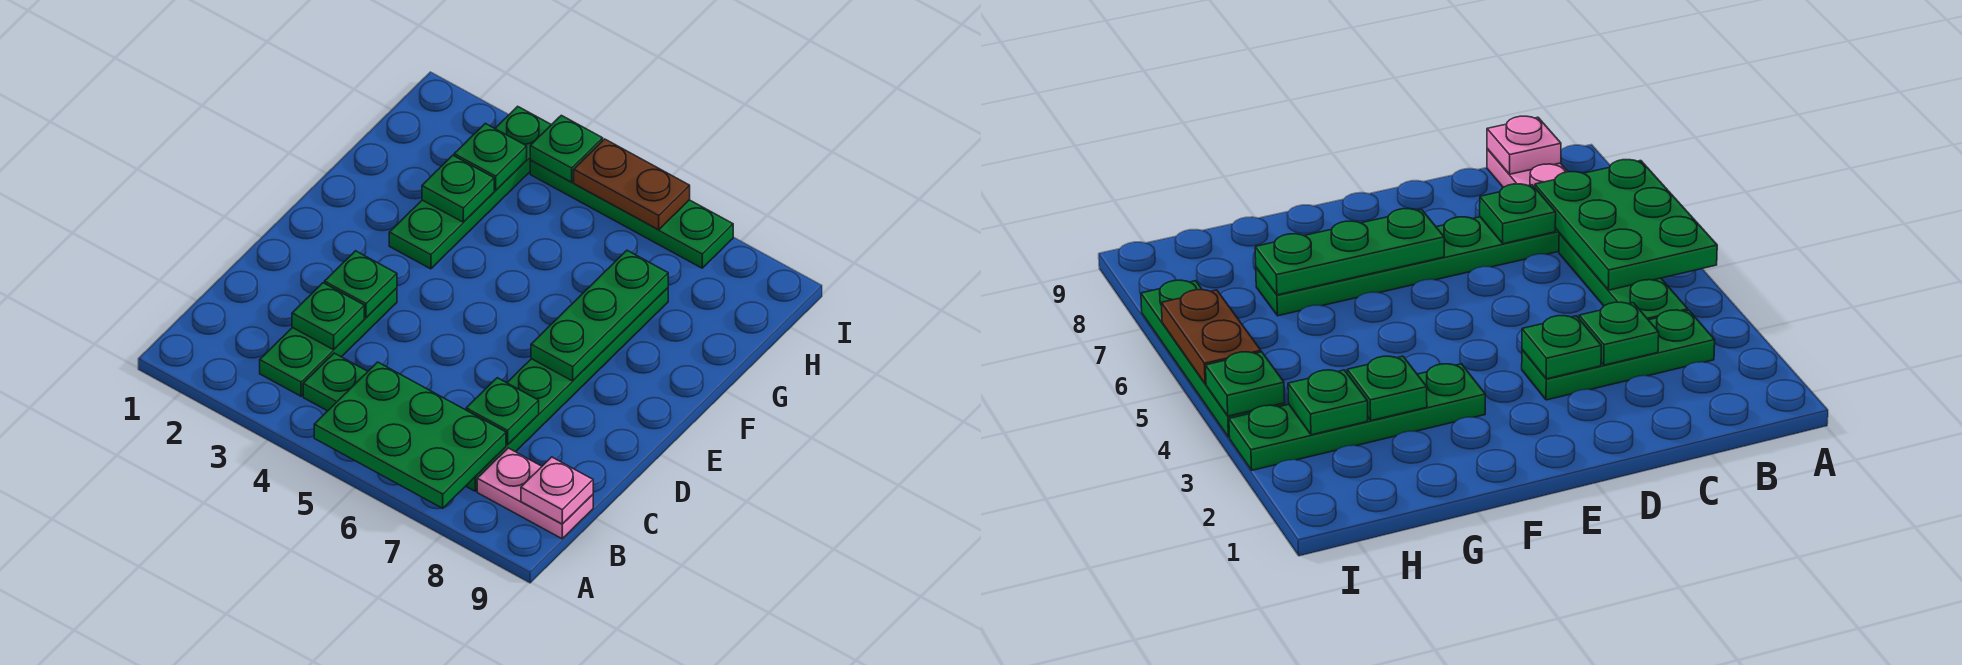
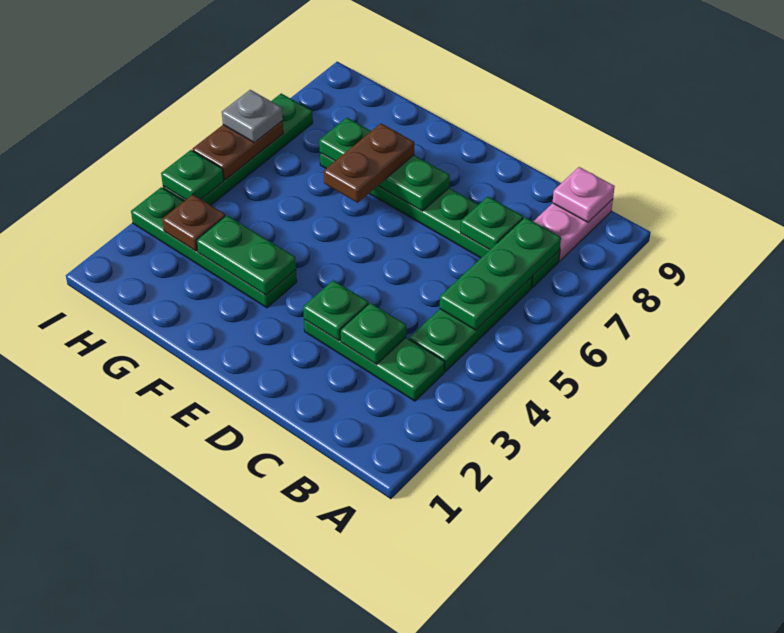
green 2x3 plate [314,362,506,508] -> green 1x3 plate [440,217,561,330]
none -> brown 1x2 plate [324,124,414,203]
green 1x1 plate [422,155,494,222] -> green 1x2 plate [196,215,296,295]
green 1x1 plate [454,123,527,190] -> brown 1x1 plate [162,195,225,251]
none -> grey 1x1 plate [222,90,283,142]

